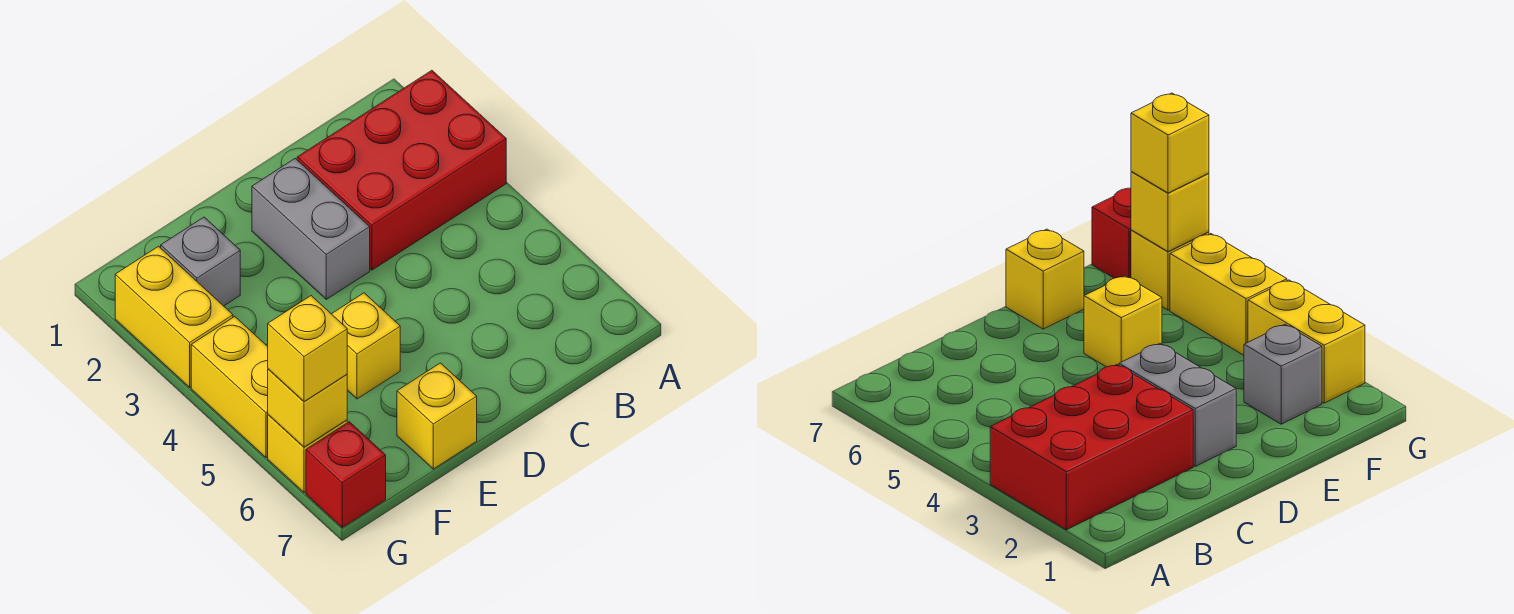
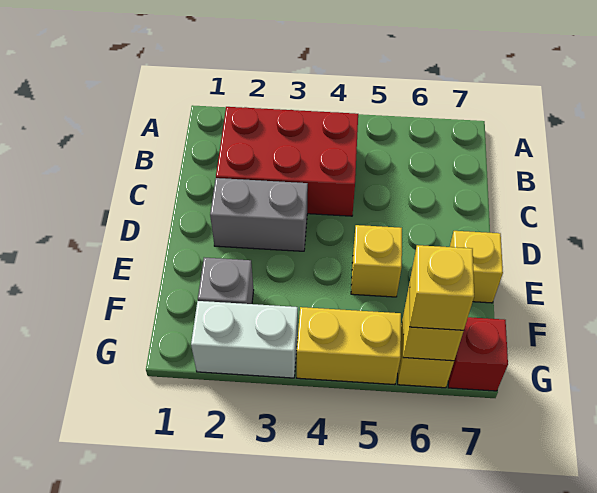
red 2x3 brick [297,70,506,270] -> red 2x3 brick turned to [216,107,358,216]
yellow 1x2 brick [115,247,233,387] -> white 1x2 brick [191,301,298,378]

